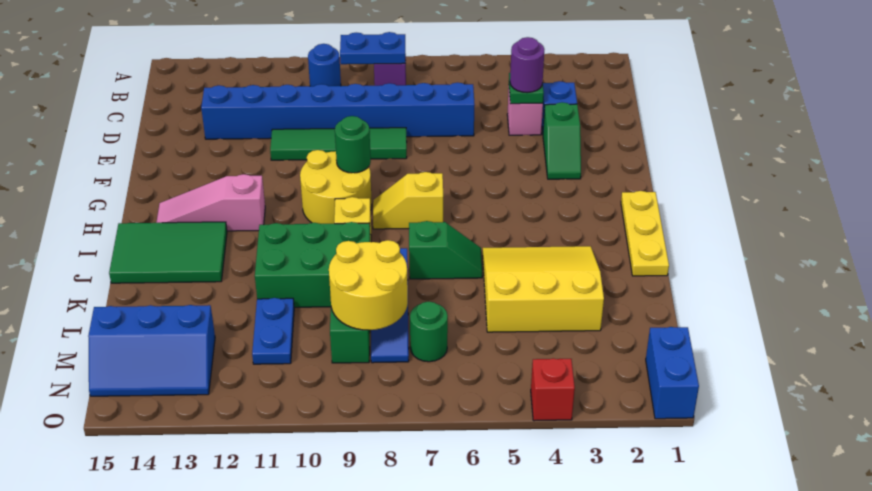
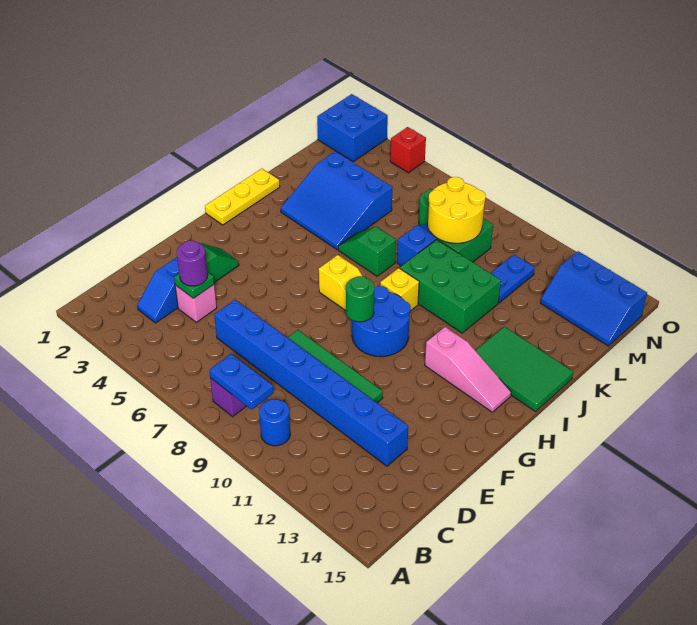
yellow 2x2 round brick [300,150,372,224] -> blue 2x2 round brick [352,286,411,357]
yellow 3x3 slope [483,246,604,332] -> blue 3x3 slope [281,151,393,249]
blue 2x3 slope [88,305,215,396] -> blue 2x3 slope turned to [540,251,647,346]
blue 1x2 brick [646,327,699,419] -> blue 2x2 brick [317,94,388,161]

